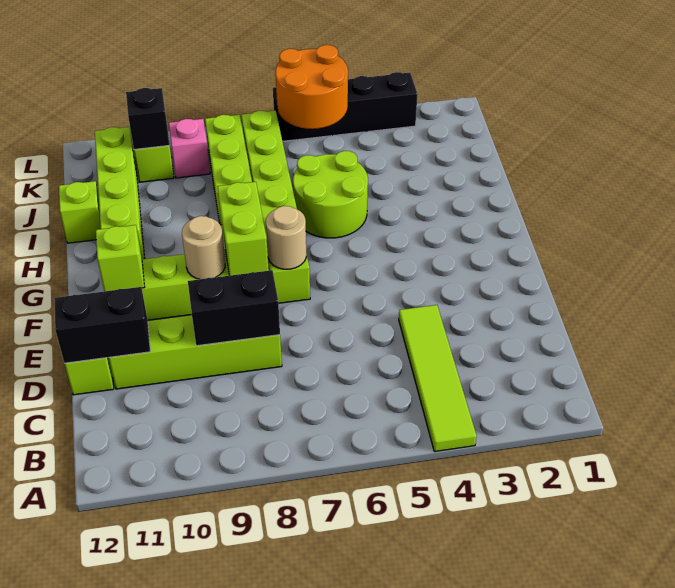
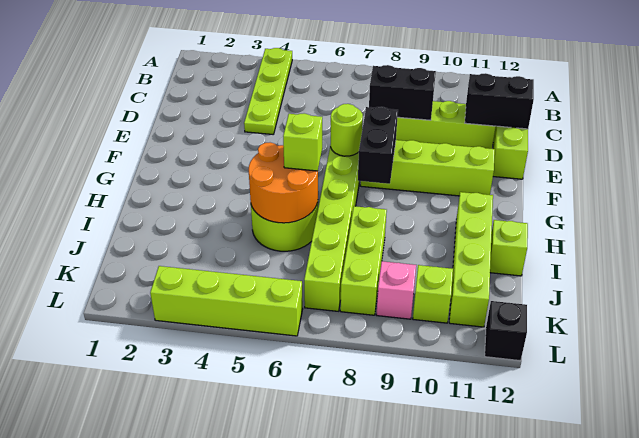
lime 1x4 tile [399,305,477,452] -> lime 1x4 plate [244,48,292,134]
tan 1x1 round brick [266,206,306,269] -> lime 1x1 round brick [331,104,363,156]
lime 1x2 brick [217,182,269,276] -> black 1x2 brick [358,107,398,184]
tan 1x1 round brick [182,216,225,279] -> none
lime 1x1 brick [96,225,144,291] -> lime 1x1 brick moved to [283,113,322,171]
orange 2x2 round brick [275,45,348,129] -> orange 2x2 round brick moved to [249,143,318,223]
black 1x1 brick [126,88,169,149] -> black 1x1 brick moved to [485,301,527,361]
black 1x4 brick [273,72,417,141] -> lime 1x4 brick [150,266,303,336]

